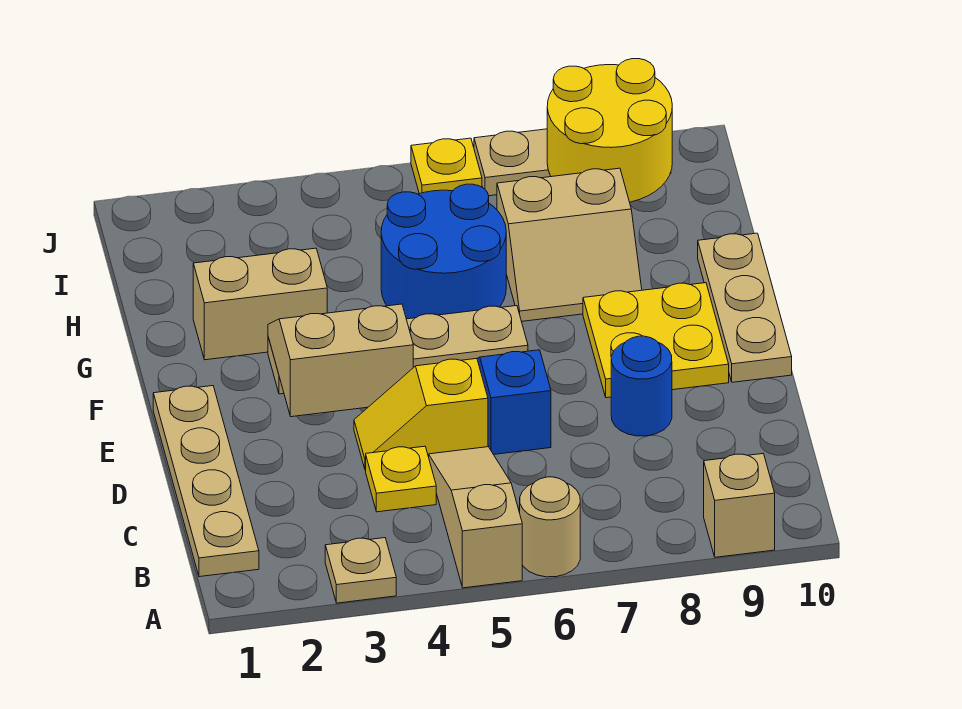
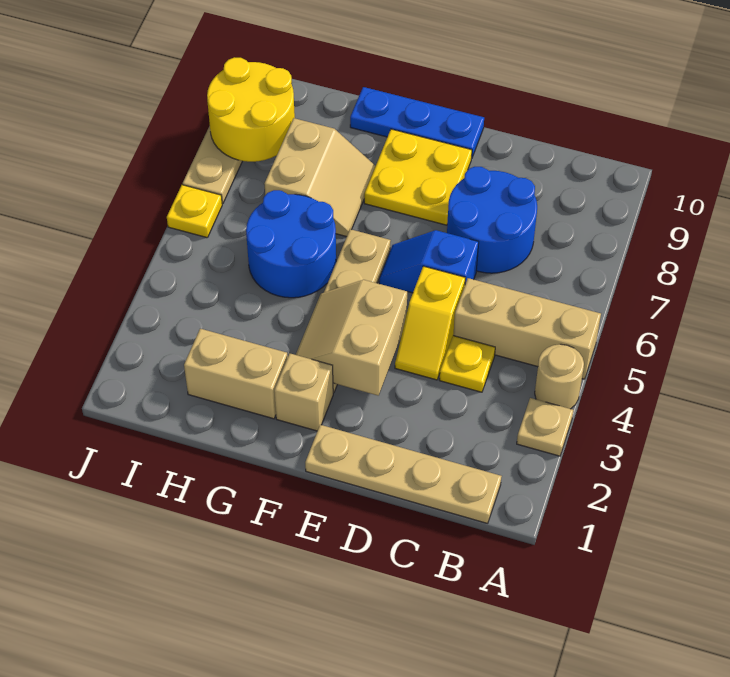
tan 1x3 slope [429,447,522,588] -> tan 1x3 brick [453,278,601,379]
tan 1x1 round brick [520,477,580,577] -> tan 1x1 round brick moved to [535,344,584,409]
tan 1x1 brick [704,454,775,557] -> tan 1x1 brick moved to [274,353,333,431]
blue 1x1 round brick [611,336,672,436] -> blue 2x2 round brick [447,167,537,273]
tan 1x3 plate [698,233,792,382] -> blue 1x3 plate [350,87,484,157]
tan 1x2 brick [193,248,327,360] -> tan 1x2 brick turned to [184,329,288,419]

